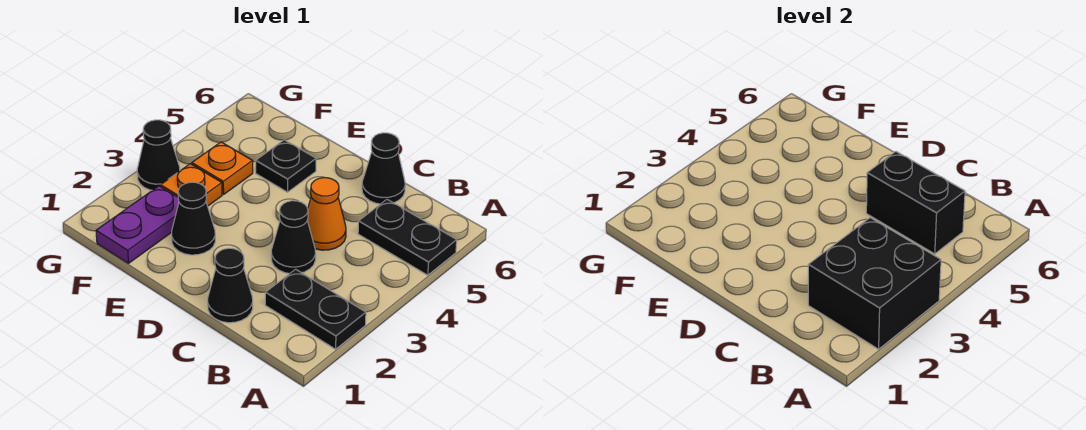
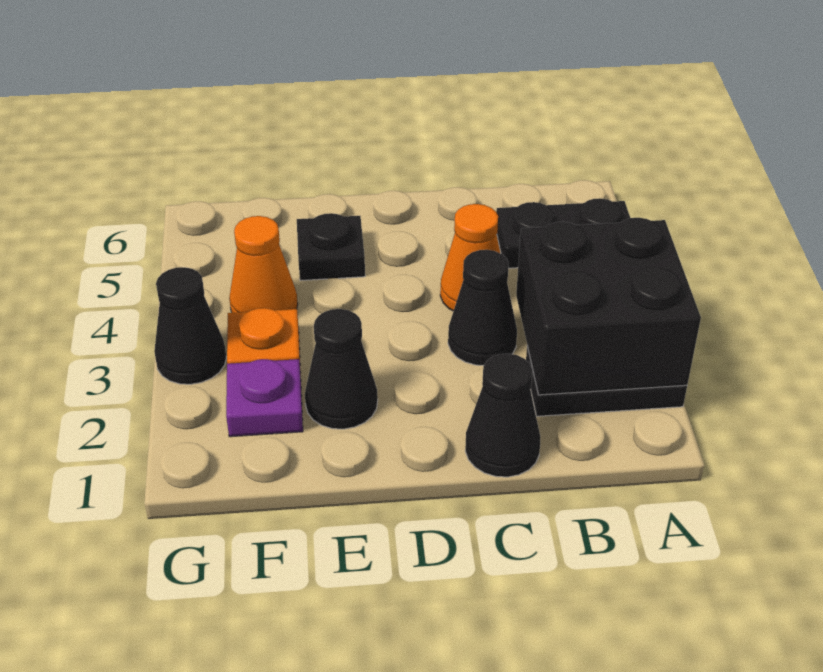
black 1x2 brick [866,152,965,254] -> none
black 1x1 cone [362,133,405,204] -> none
purple 1x2 plate [96,186,179,263] -> purple 1x1 plate [226,359,303,437]
orange 1x1 plate [192,142,253,194] -> orange 1x1 cone [229,216,298,313]

